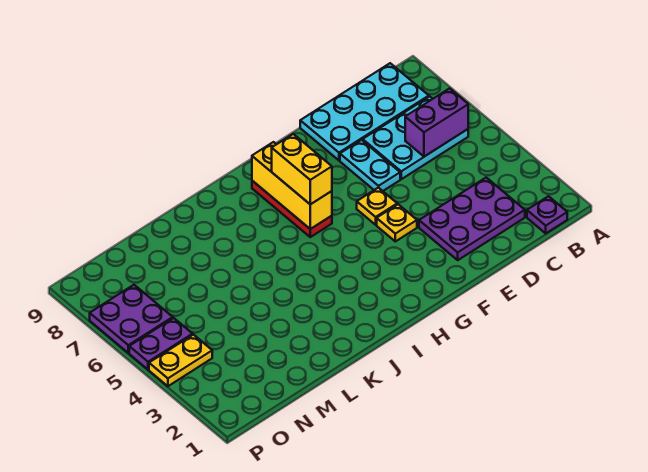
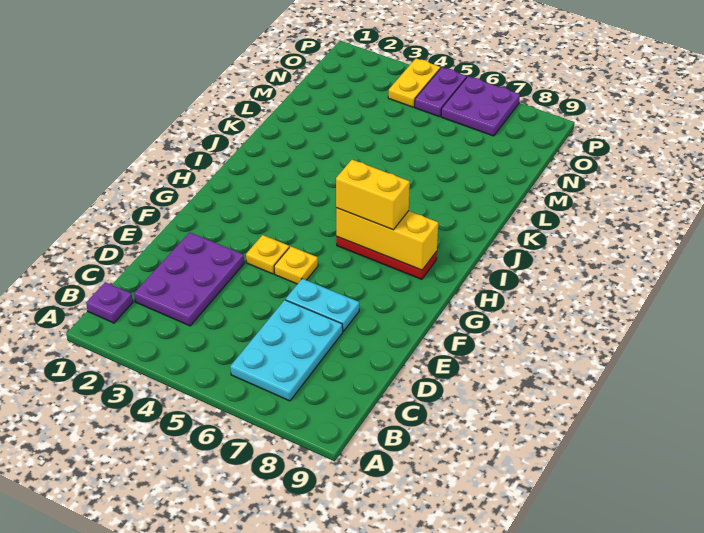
purple 1x2 brick [405,88,468,157] -> none
cyan 2x4 plate [300,63,429,160] -> none

